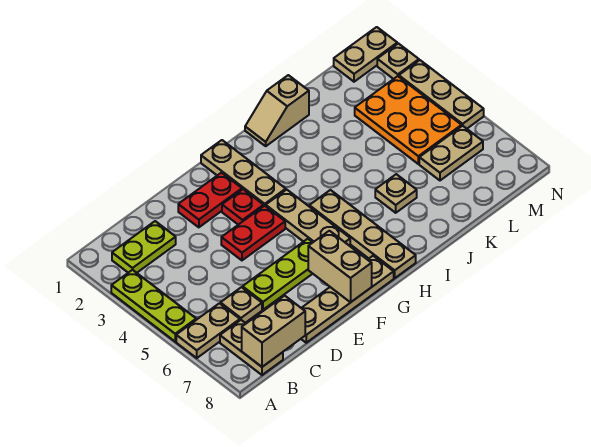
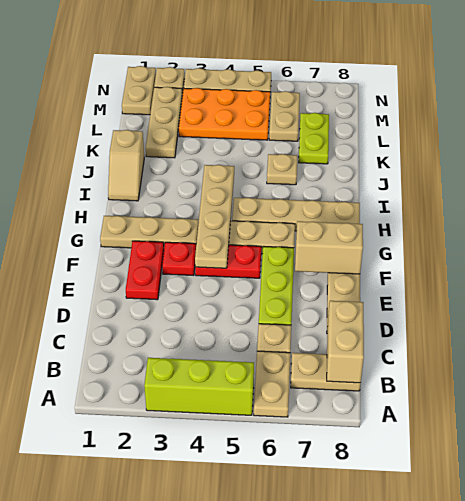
lime 1x3 plate [111,270,196,342] -> lime 1x3 brick [144,358,254,415]
lime 1x2 plate [112,221,176,273] -> lime 1x2 plate moved to [299,113,329,164]
red 1x2 plate [221,206,285,260] -> red 1x2 plate turned to [195,245,261,278]
none -> tan 1x4 plate [195,165,234,268]
none -> tan 1x3 plate [146,87,182,158]

